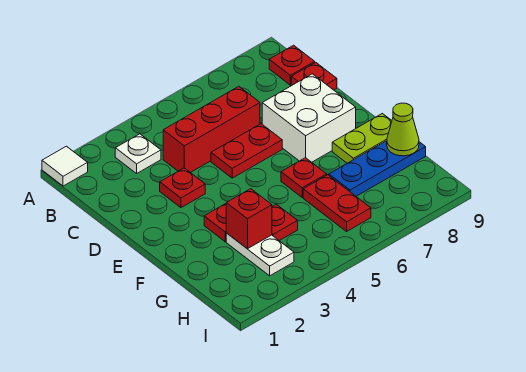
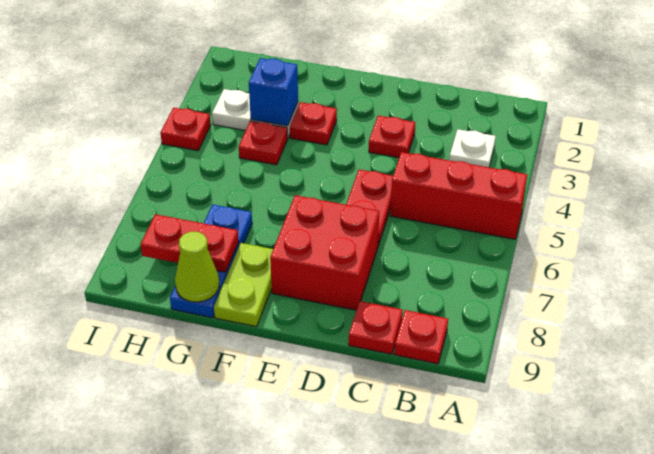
white 1x1 tile [42,146,88,186] -> none
red 1x3 brick [163,86,260,173] -> red 1x3 brick turned to [390,152,527,239]
white 2x2 brick [262,74,356,162] -> red 2x2 brick [270,195,379,310]
red 1x1 plate [281,158,327,197] -> red 1x1 plate moved to [160,108,211,150]
red 1x1 brick [226,189,272,249] -> blue 1x1 brick [249,58,298,126]
red 1x2 plate [303,175,371,231] -> red 1x2 plate moved to [141,214,239,272]

